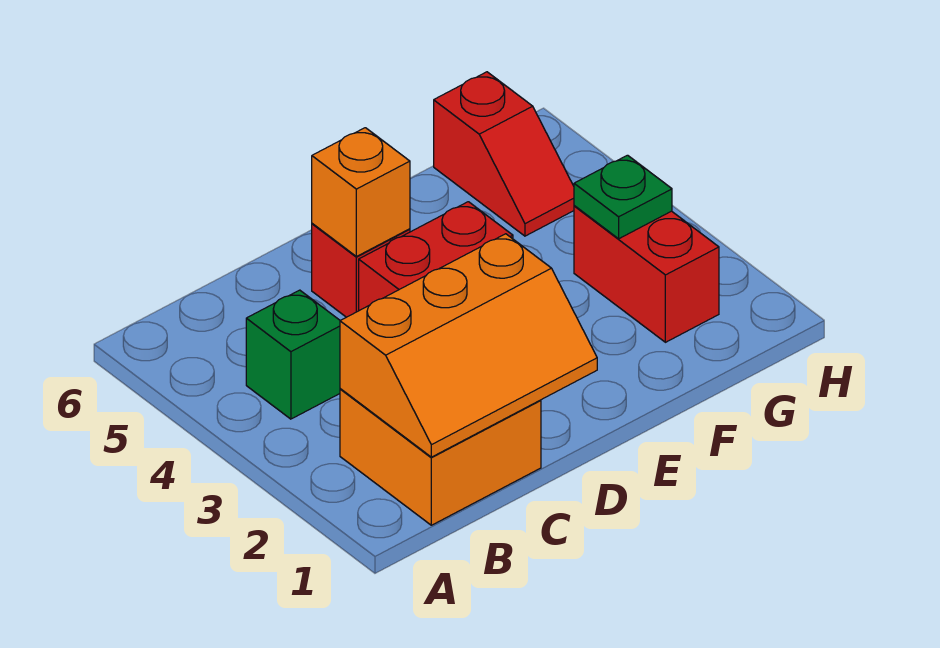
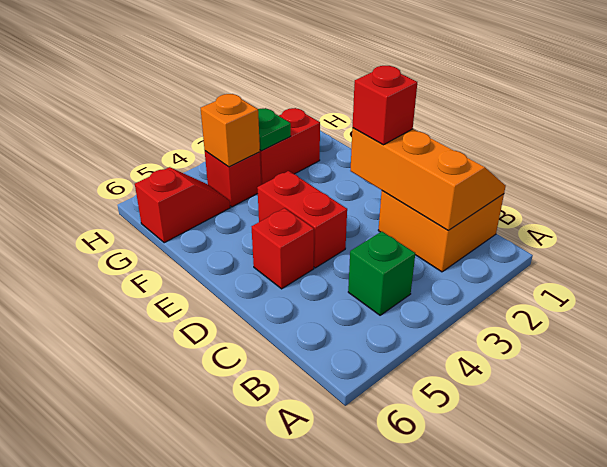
none -> red 1x1 brick [353,66,417,145]
orange 1x1 brick [312,128,410,256] -> orange 1x1 brick moved to [201,94,260,167]
none -> red 1x1 brick [205,151,261,207]

